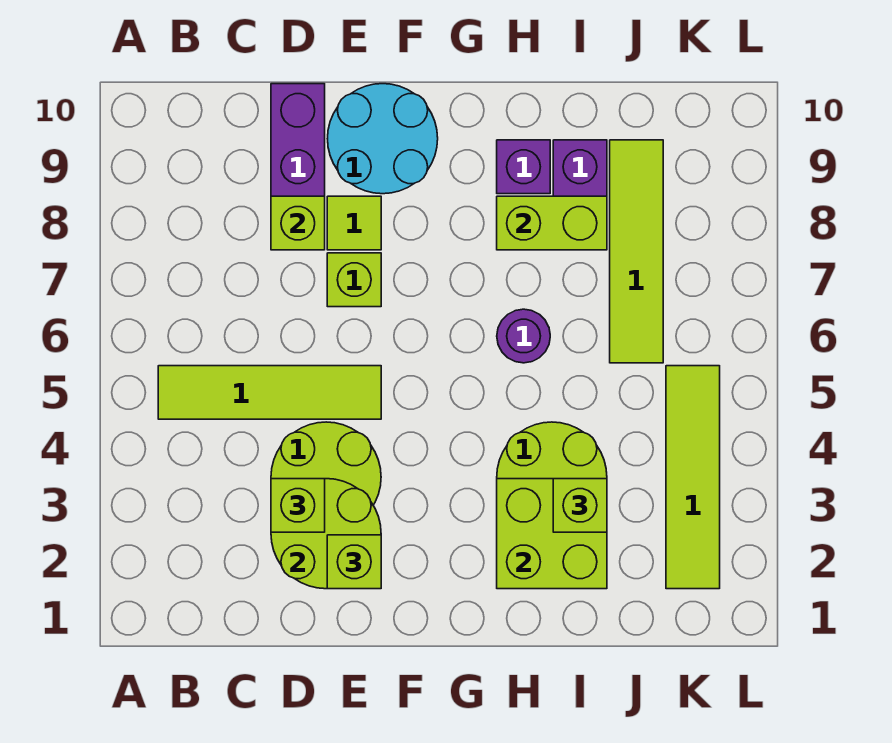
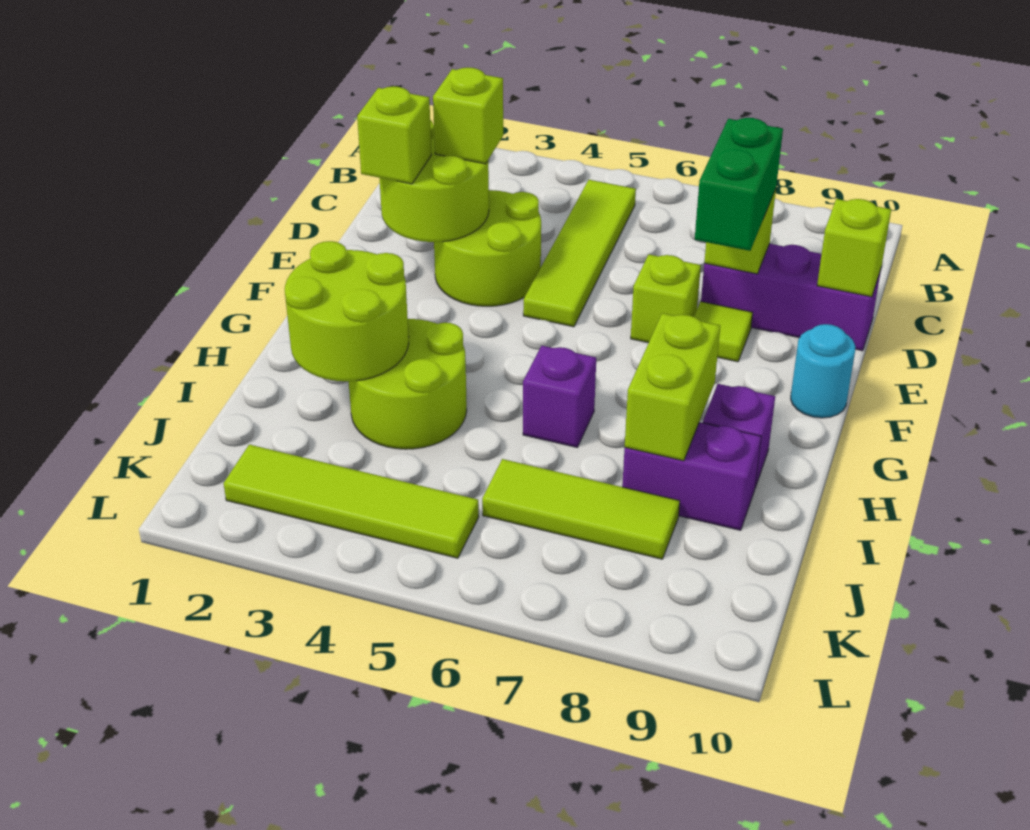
none -> green 1x2 brick [695,118,783,251]
cyan 2x2 round brick [327,84,438,194] -> cyan 1x1 round brick [791,324,855,418]
lime 2x2 brick [497,479,607,589] -> lime 2x2 round brick [285,241,409,381]
purple 1x1 round brick [497,309,550,363] -> purple 1x1 brick [523,346,596,447]
lime 1x1 brick [553,479,607,532] -> lime 1x1 brick moved to [817,199,891,297]
lime 1x4 tile [610,140,663,363] -> lime 1x3 tile [482,459,680,559]

